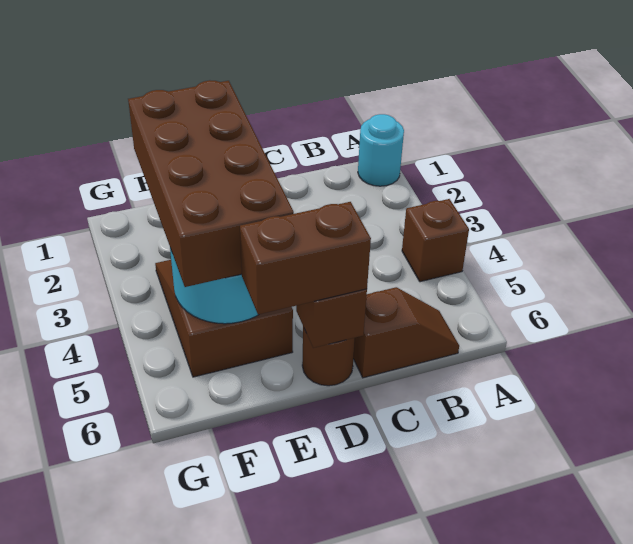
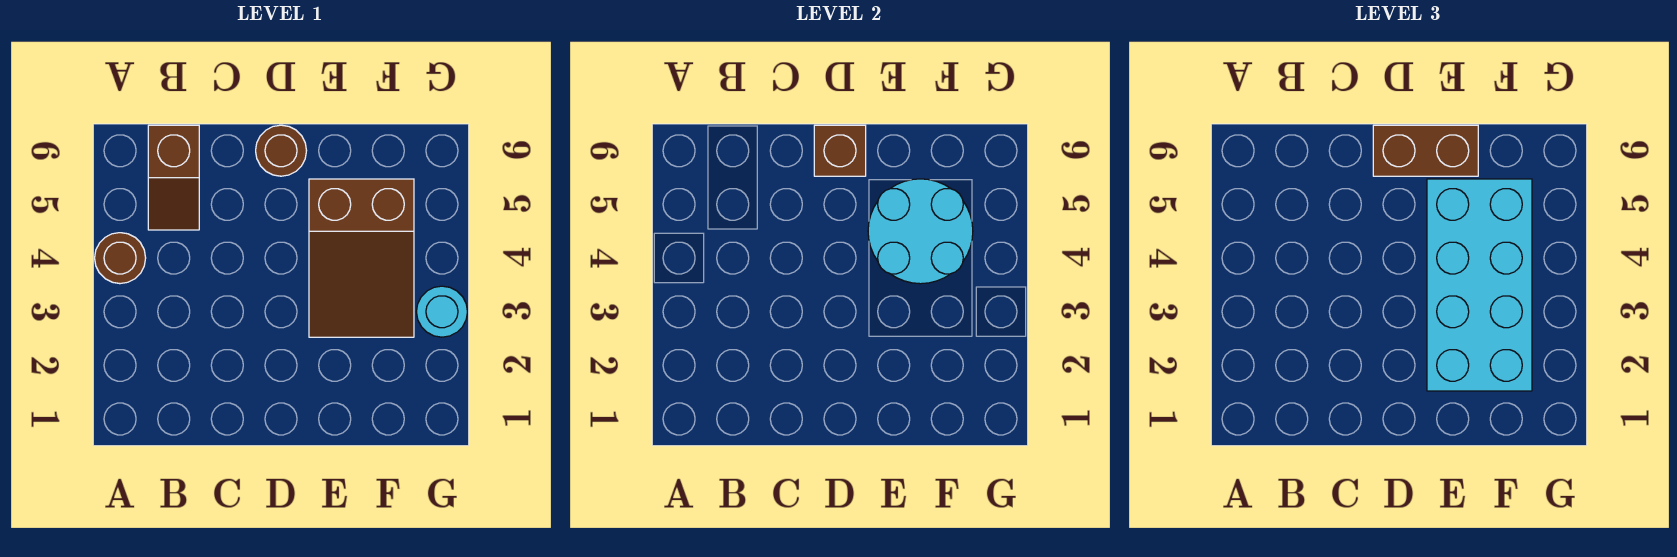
cyan 1x1 round brick [358,114,404,186] -> cyan 1x1 round brick moved to [416,286,467,337]
brown 1x1 brick [402,199,469,282] -> brown 1x1 round brick [95,233,146,284]
brown 1x2 slope [353,287,459,378] -> brown 1x2 slope turned to [148,125,199,230]
brown 2x4 brick [128,80,294,287] -> cyan 2x4 brick [1427,179,1532,391]

